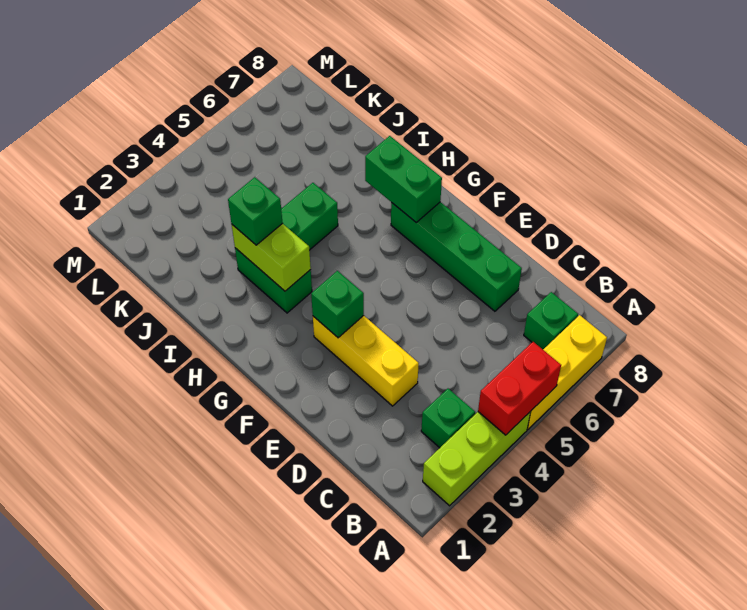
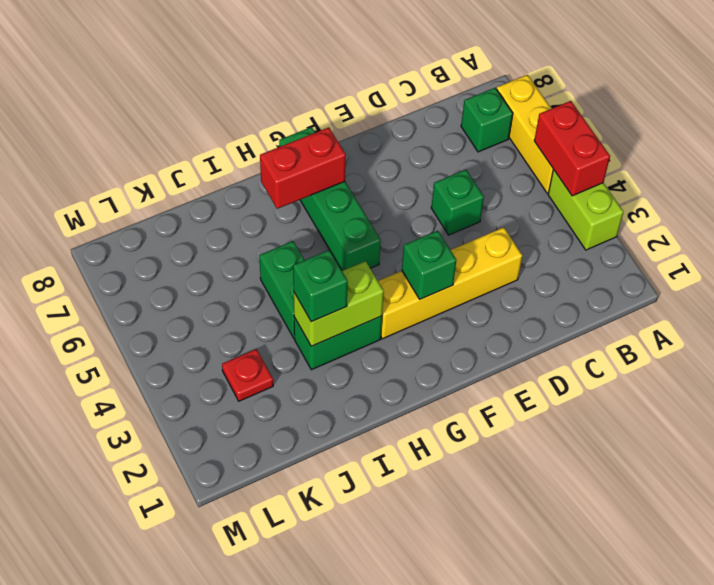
lime 1x3 brick [423,411,531,506] -> lime 1x2 brick [548,170,624,250]
green 1x1 brick [421,389,475,448] -> green 1x1 brick moved to [431,170,484,235]
yellow 1x3 brick [313,316,419,406] -> yellow 1x4 brick [378,227,522,339]
green 1x4 brick [391,202,522,311] -> green 1x4 brick turned to [279,127,381,271]
green 1x2 brick [365,136,442,223] -> red 1x2 brick [260,127,346,209]
none -> red 1x1 plate [222,349,273,401]

